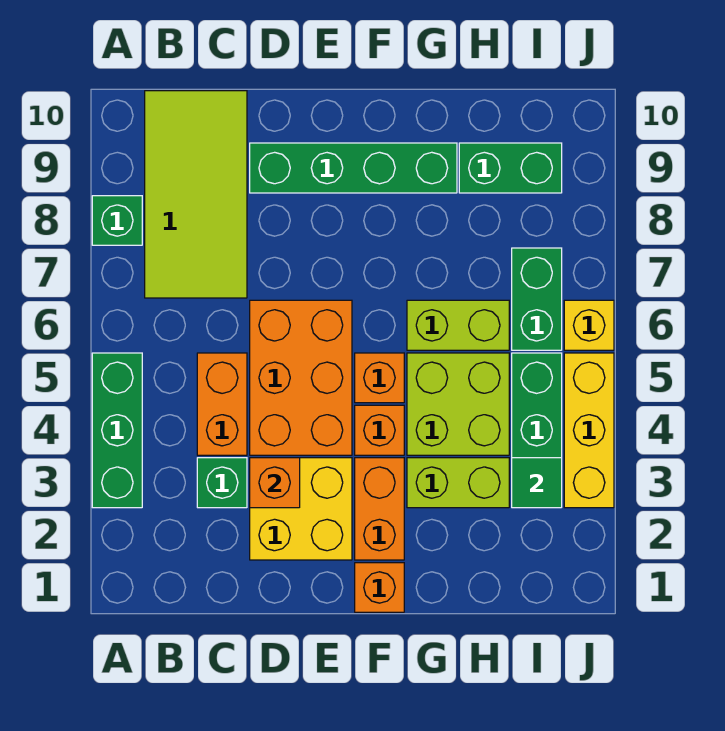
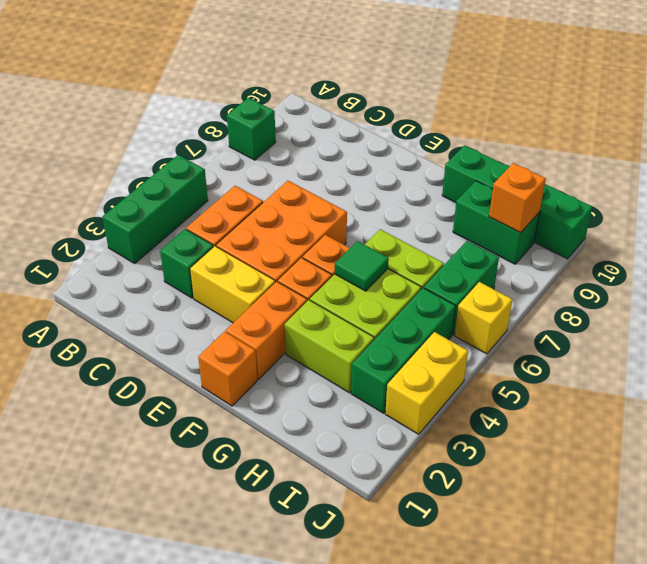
lime 2x4 tile [145,91,247,298] -> none
yellow 2x2 brick [250,458,352,560] -> yellow 1x2 brick [190,246,275,323]
orange 1x1 brick [250,458,300,508] -> orange 1x1 brick moved to [489,163,546,233]
green 1x4 brick [250,143,457,193] -> green 1x4 brick moved to [442,145,592,259]
green 1x1 tile [512,458,562,508] -> green 1x1 tile moved to [335,241,389,291]
yellow 1x3 brick [564,353,614,508] -> yellow 1x2 brick [385,332,468,434]

